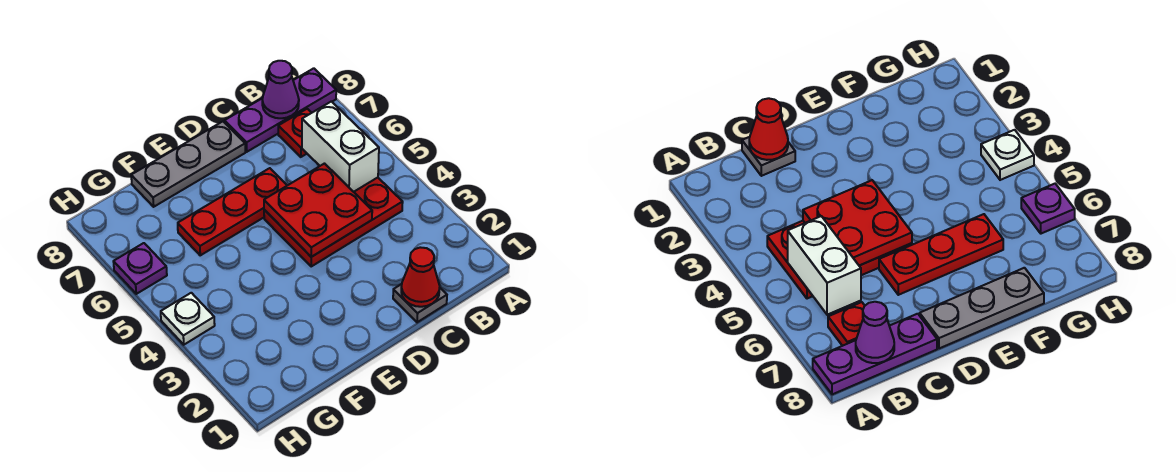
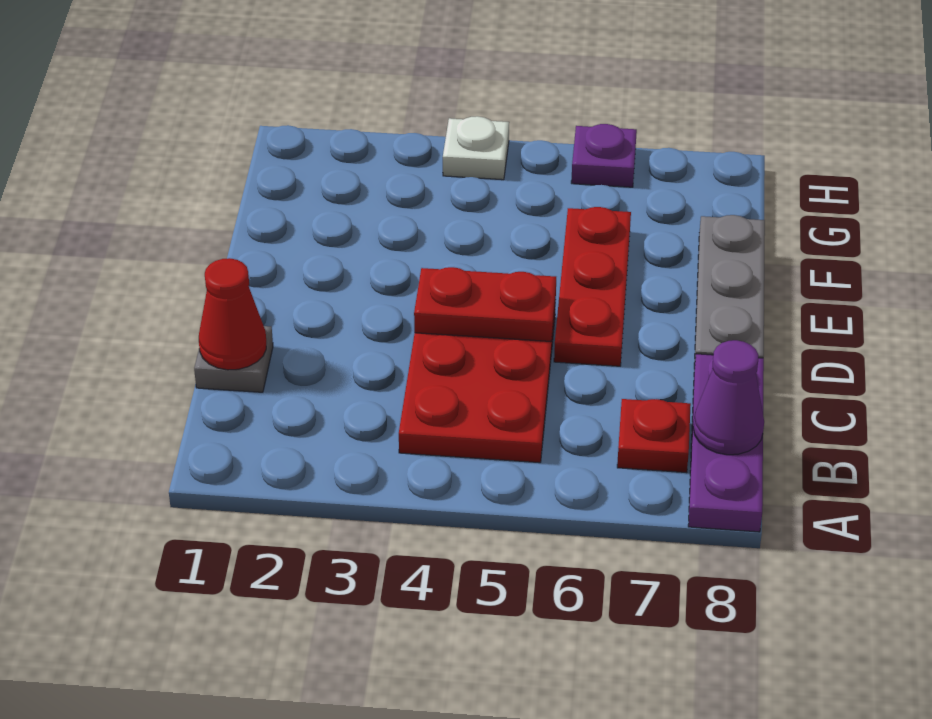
white 1x2 brick [302,101,379,192] -> none
red 2x2 plate [264,164,372,257] -> red 1x2 plate [414,267,556,342]

